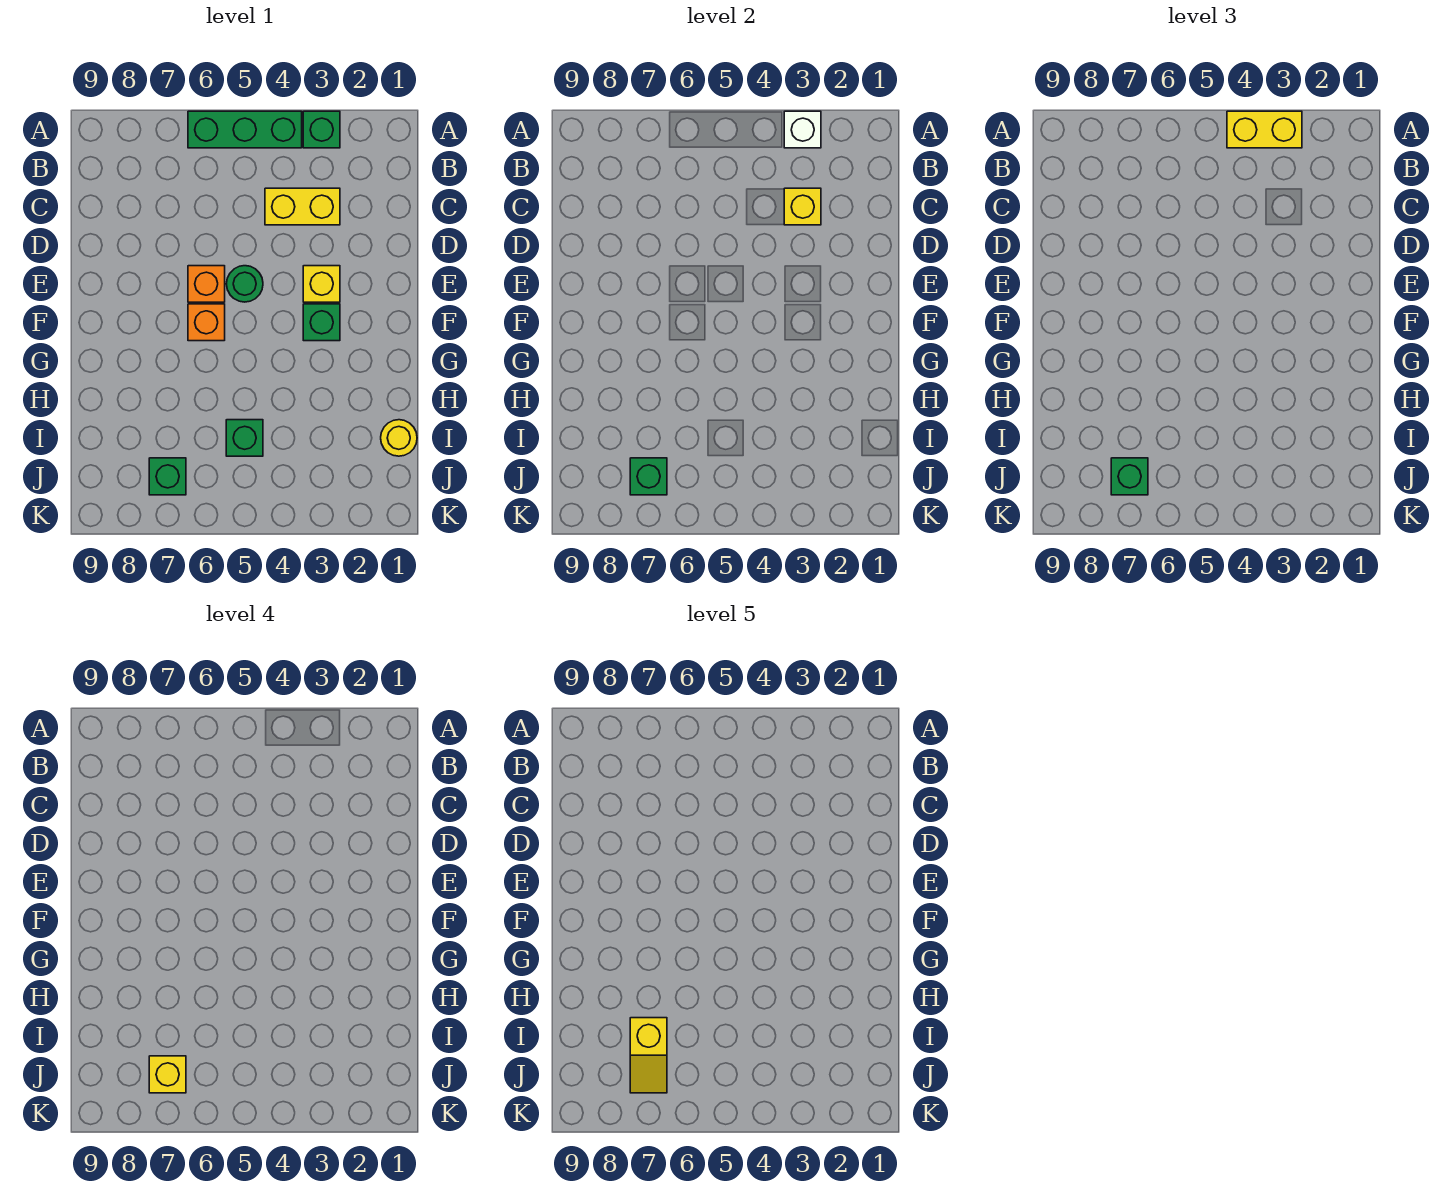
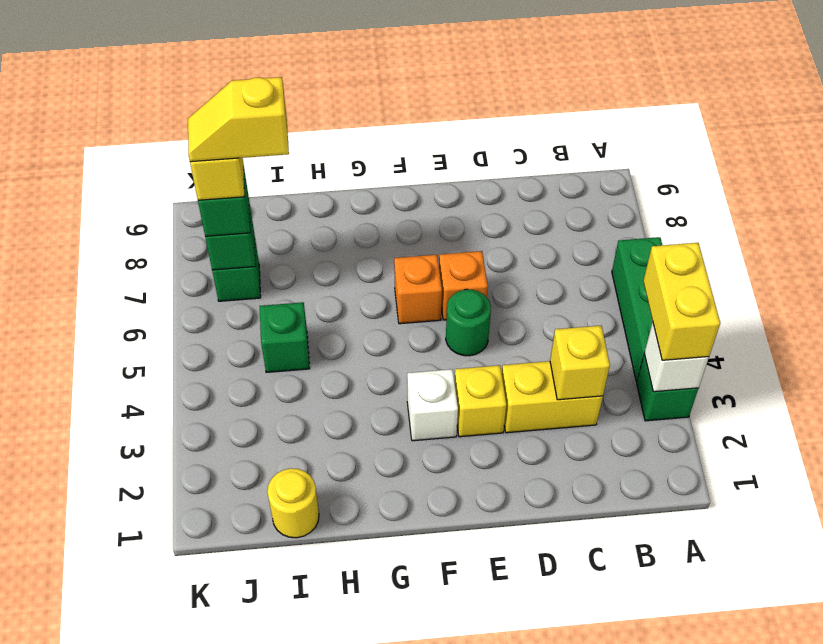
yellow 1x2 brick [265,188,340,225] -> yellow 1x2 brick turned to [502,361,603,433]
green 1x1 brick [303,304,340,341] -> white 1x1 brick [407,369,458,441]

